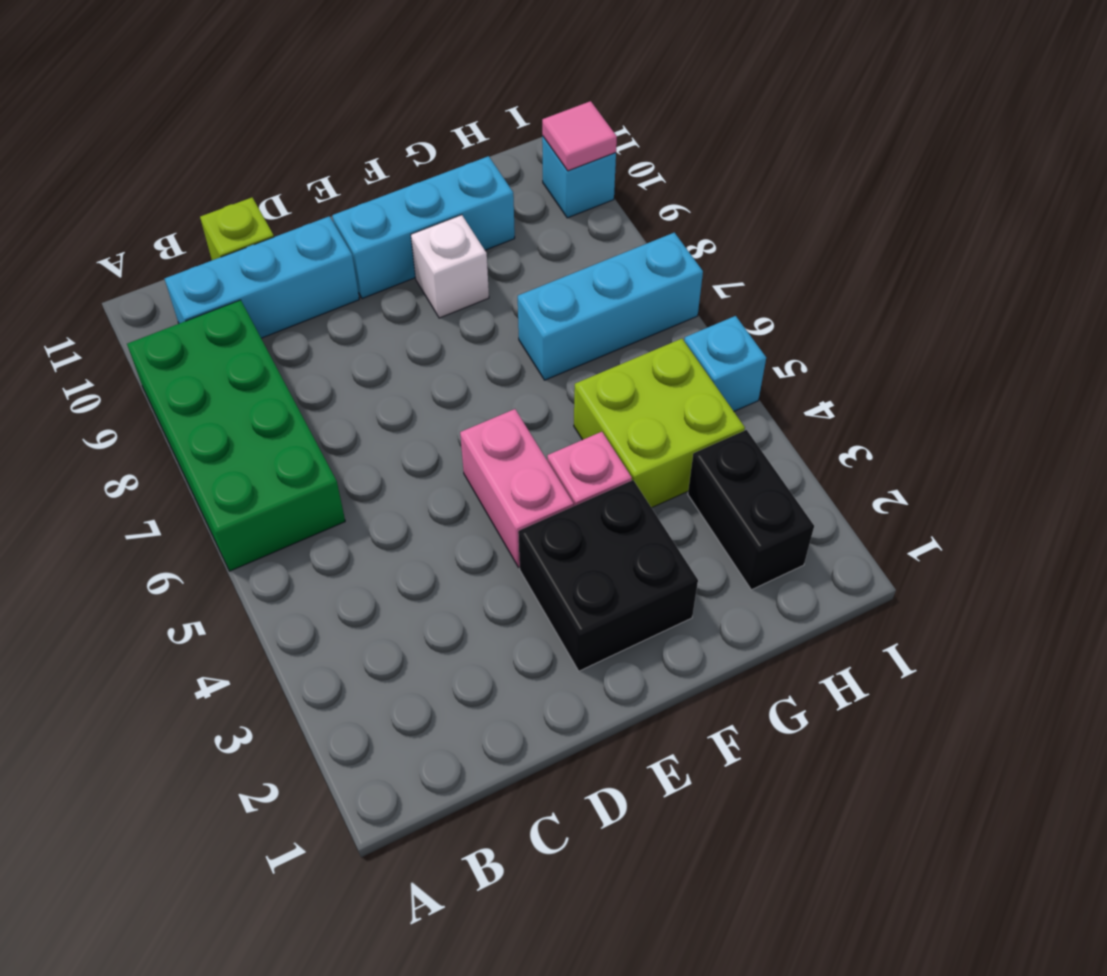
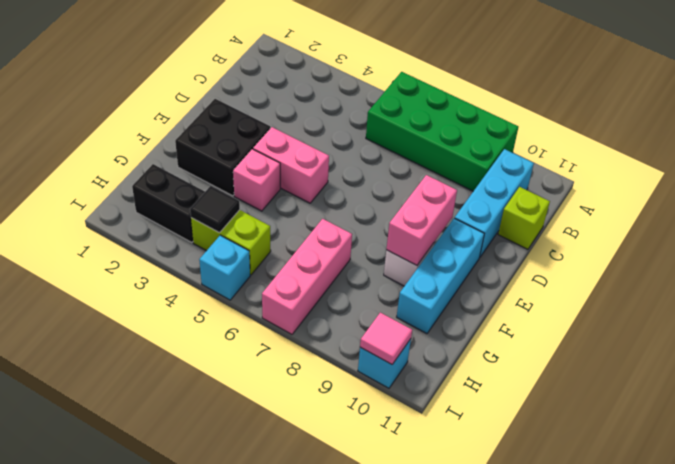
none -> pink 1x2 brick [386,175,457,265]
lime 2x2 brick [574,339,745,508] -> lime 1x2 brick [191,210,271,275]
cyan 1x3 brick [518,233,703,380] -> pink 1x3 brick [262,219,352,334]
none -> black 1x1 tile [190,186,240,233]

